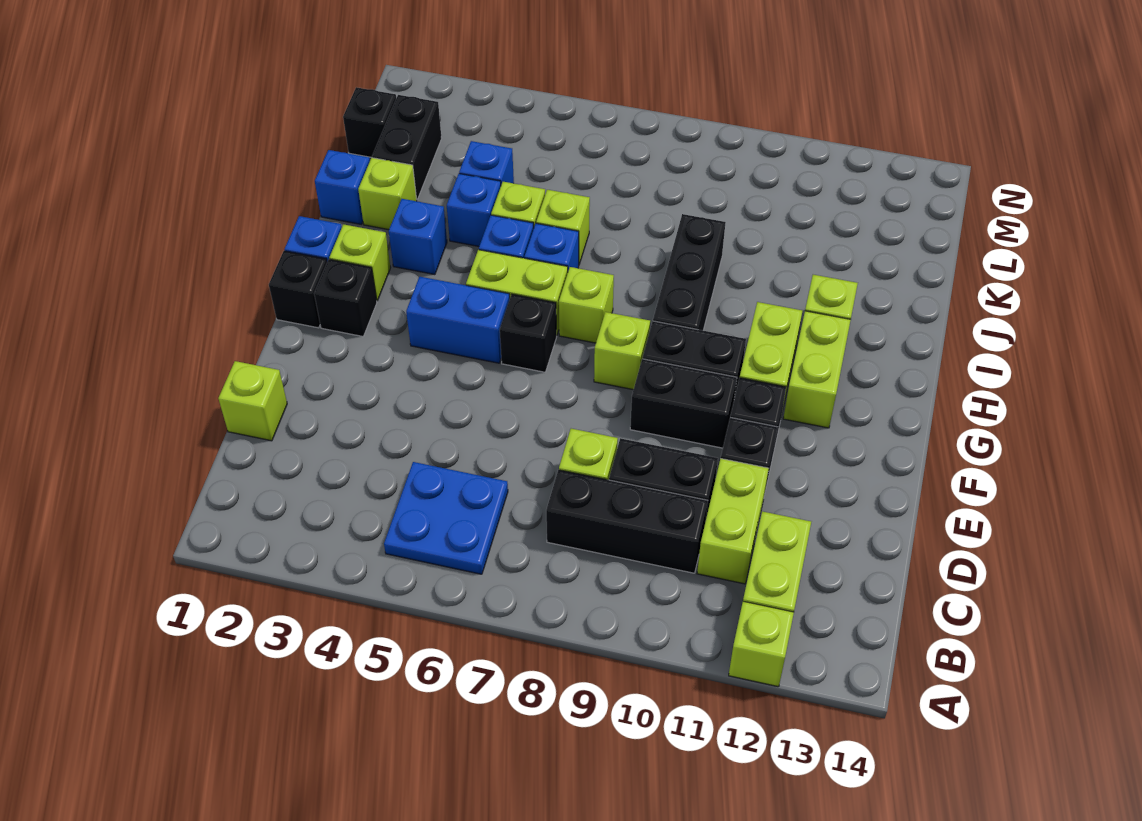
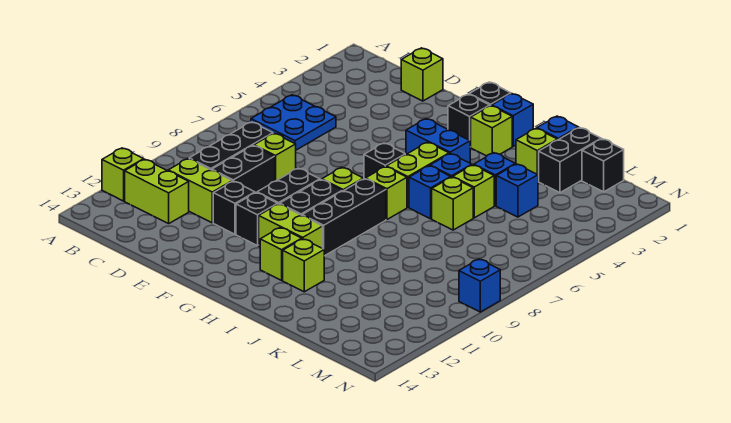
blue 1x2 brick [406,277,510,363] -> blue 1x2 brick turned to [406,119,470,163]
lime 1x2 brick [783,311,851,428] -> lime 1x1 brick [260,228,302,280]
black 1x3 brick [653,214,726,330] -> black 1x3 brick turned to [302,179,386,256]
blue 1x1 brick [389,199,447,275] -> blue 1x1 brick moved to [459,259,500,312]
black 1x2 brick [372,95,442,199] -> black 1x2 brick turned to [539,128,601,193]

